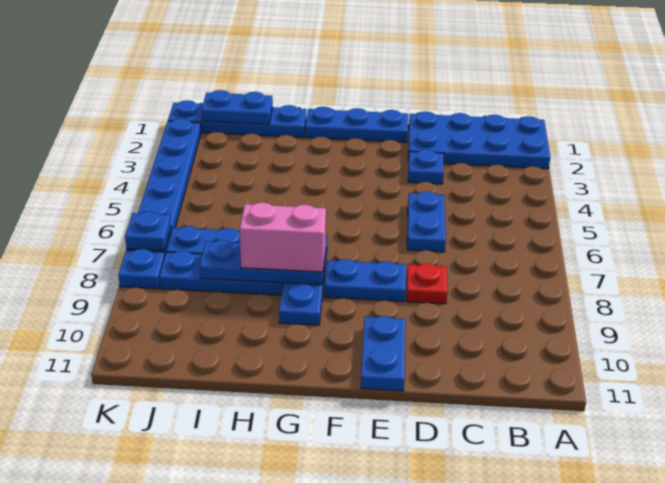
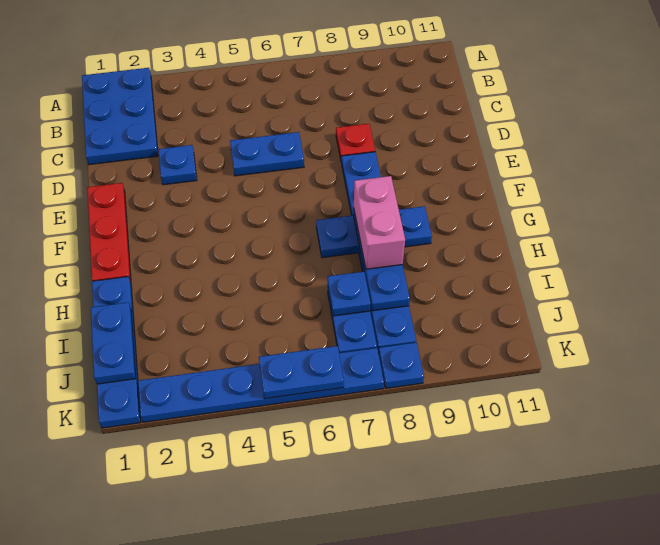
blue 2x4 plate [408,111,550,169] -> blue 2x3 plate [82,68,158,165]
blue 1x3 plate [305,107,408,142] -> red 1x3 plate [87,183,131,281]
blue 1x2 plate [361,316,405,391] -> blue 1x2 plate moved to [259,346,344,399]
blue 1x1 plate [125,212,171,250] -> blue 1x1 plate moved to [328,272,371,316]

